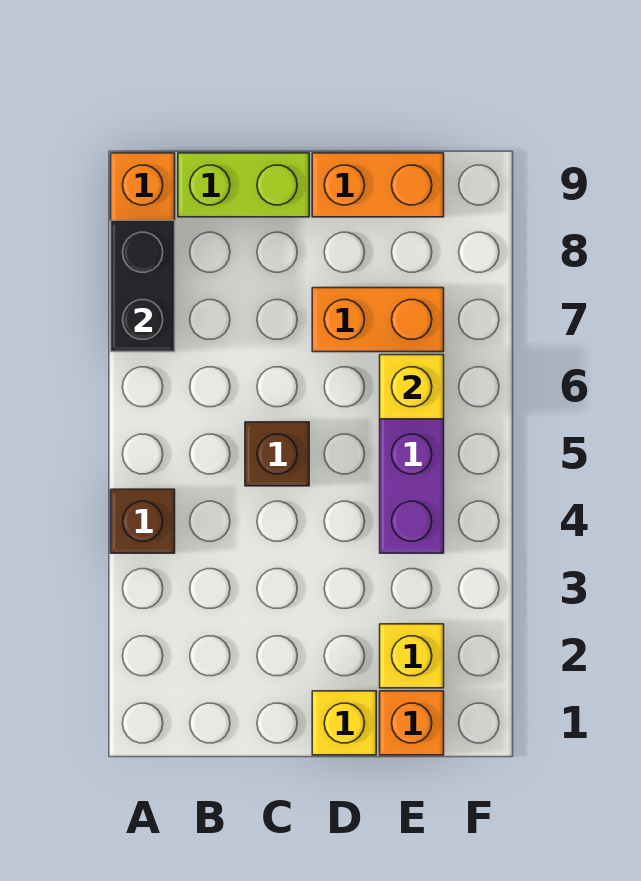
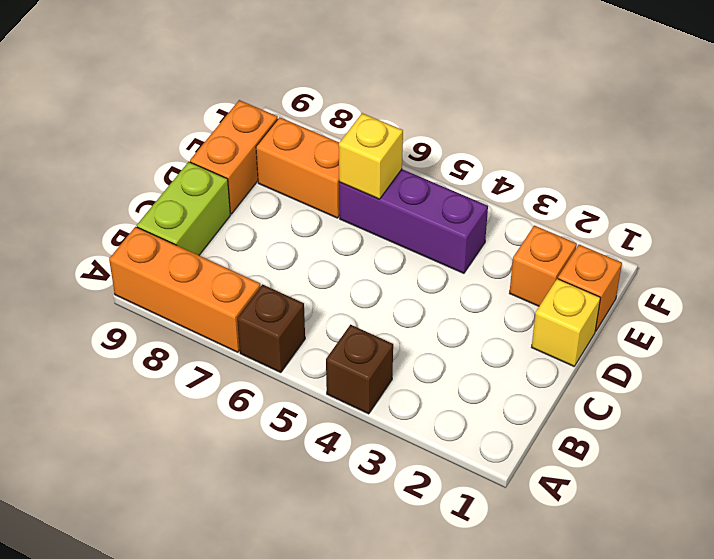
black 1x2 brick [111,220,175,352] -> none
brown 1x1 brick [245,422,309,486] -> brown 1x1 brick moved to [237,285,305,373]
orange 1x2 brick [312,288,444,352] -> orange 1x2 brick turned to [256,117,340,218]
yellow 1x1 brick [380,624,444,688] -> orange 1x1 brick [510,225,577,306]

